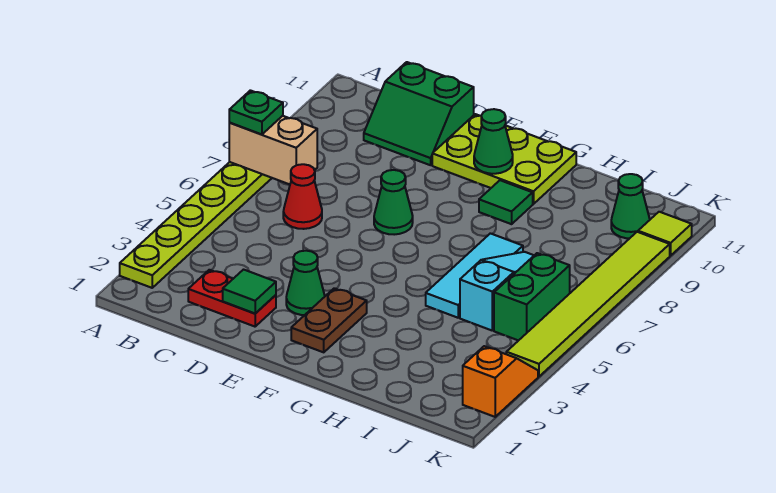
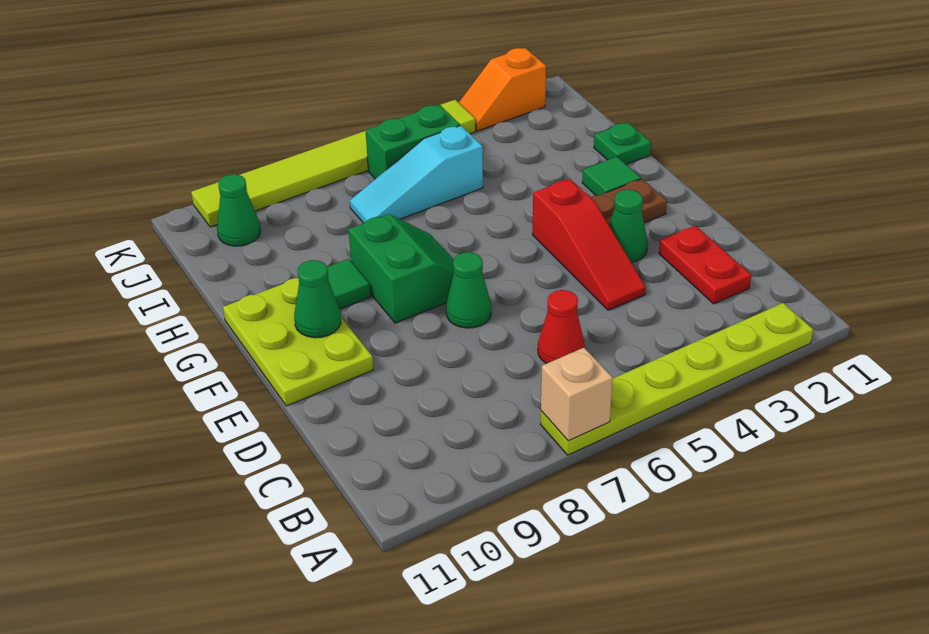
tan 1x2 brick [229,116,317,184] -> tan 1x1 brick [541,348,613,441]
green 1x1 plate [229,90,283,135] -> green 1x1 plate moved to [594,122,651,164]
green 2x2 slope [364,62,474,165] -> green 2x2 slope moved to [348,214,454,323]
green 1x1 tile [223,270,276,313] -> green 1x1 tile moved to [582,157,641,195]
none -> red 1x3 slope [532,179,646,310]
cyan 1x3 tile [426,233,523,318] -> none

